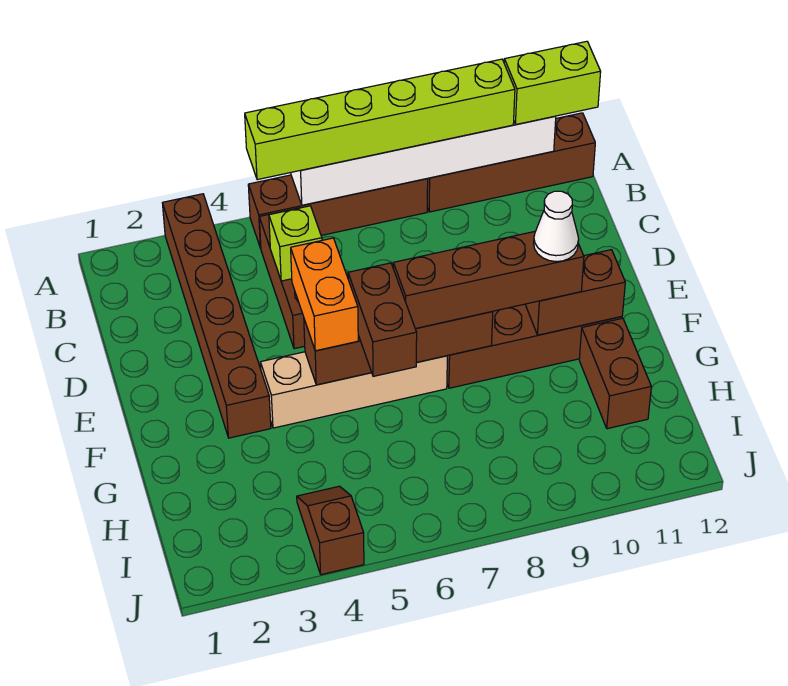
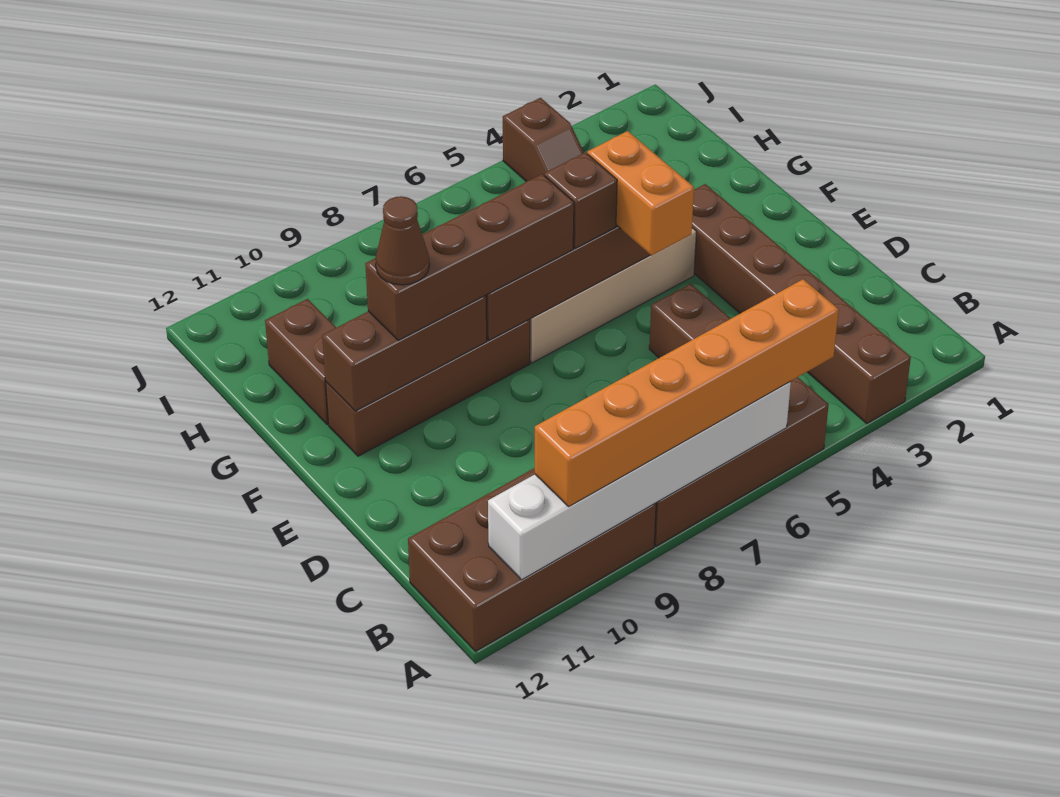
lime 1x6 brick [245,59,515,180] -> orange 1x6 brick [535,279,839,506]
brown 1x4 brick [427,113,595,212] -> brown 2x4 brick [408,468,656,651]
lime 1x2 brick [504,41,601,124] -> none
lime 1x1 brick [269,206,322,281] -> none
brown 1x2 brick [348,263,417,376] -> brown 1x1 brick [544,152,617,248]
brown 1x2 brick [525,250,625,335] -> brown 1x3 brick [322,296,487,411]
white 1x1 cone [534,191,579,262] -> brown 1x1 cone [375,196,429,285]

